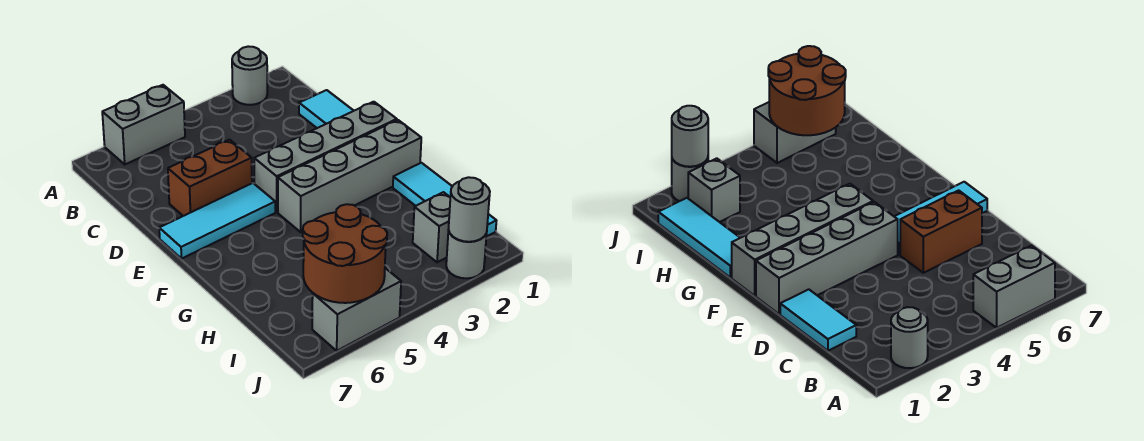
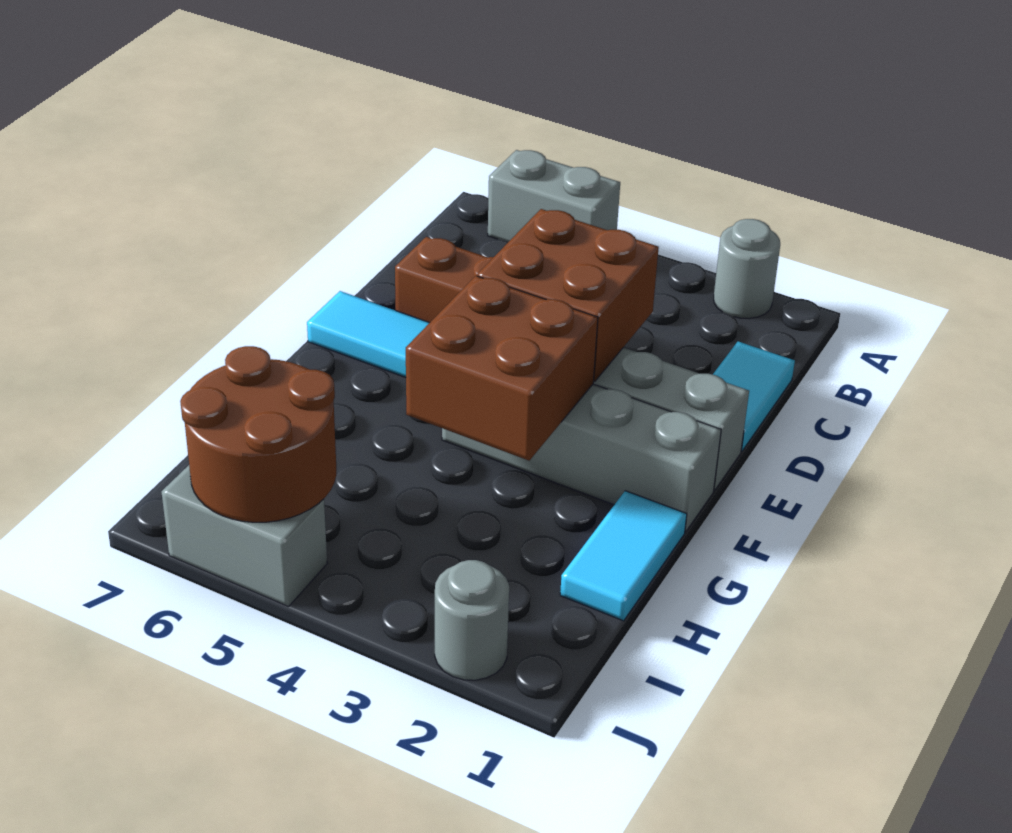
none -> brown 2x2 brick [477,209,659,382]
none -> brown 2x2 brick [406,276,598,460]
cyan 1x3 tile [393,163,497,237] -> cyan 1x2 tile [560,491,687,621]
grey 1x1 brick [413,192,450,262] -> none
grey 1x1 round brick [448,177,490,242] -> none

